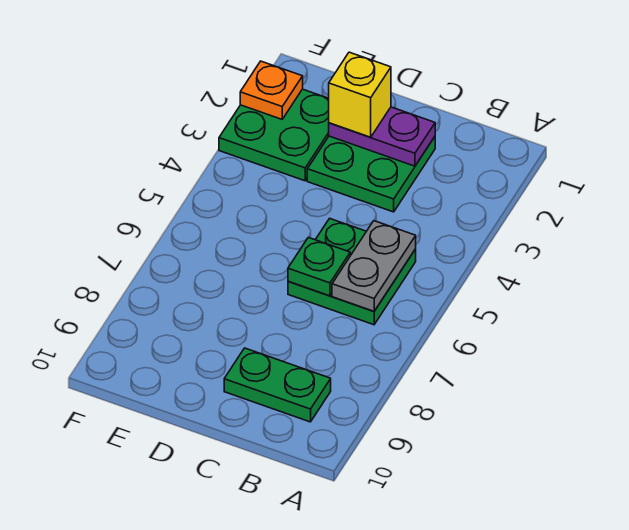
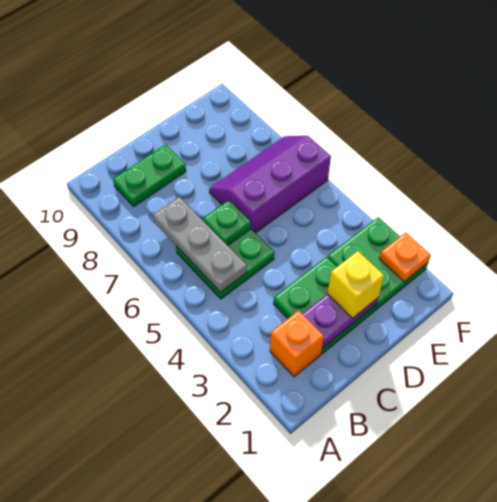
none -> orange 1x1 brick [270,310,324,377]
grey 1x2 plate [332,221,416,311] -> grey 1x3 plate [153,197,247,292]
none -> purple 2x3 slope [209,136,331,233]

